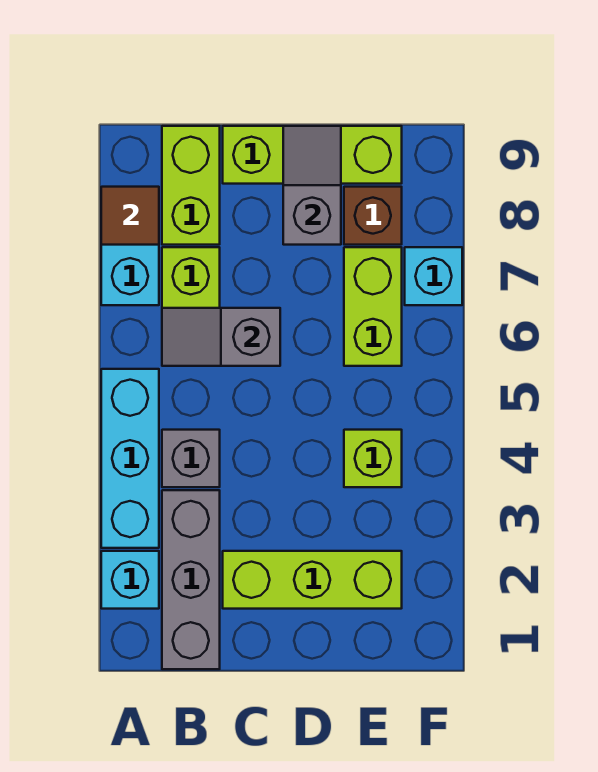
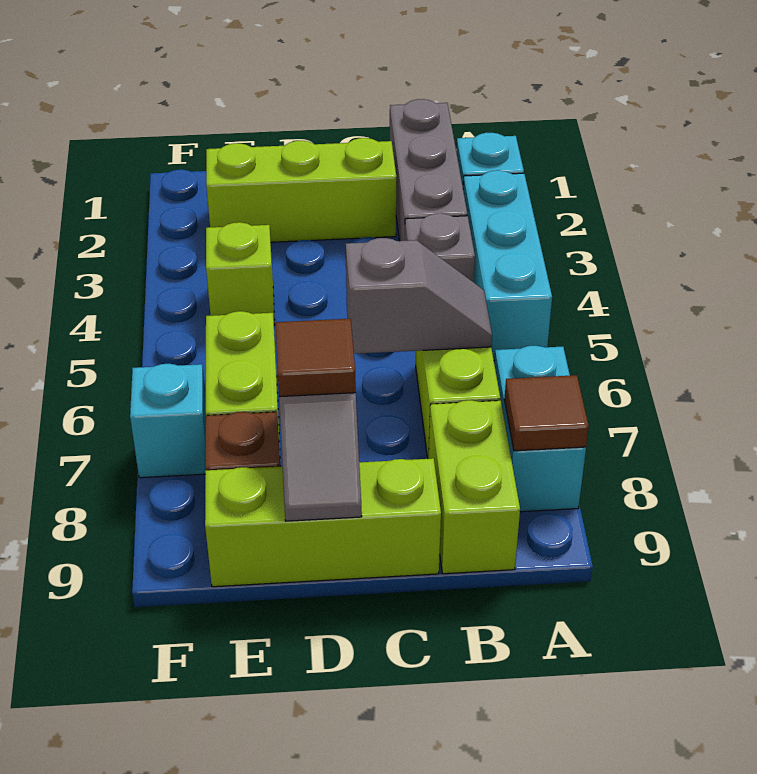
none -> brown 1x1 tile [276,319,356,397]

